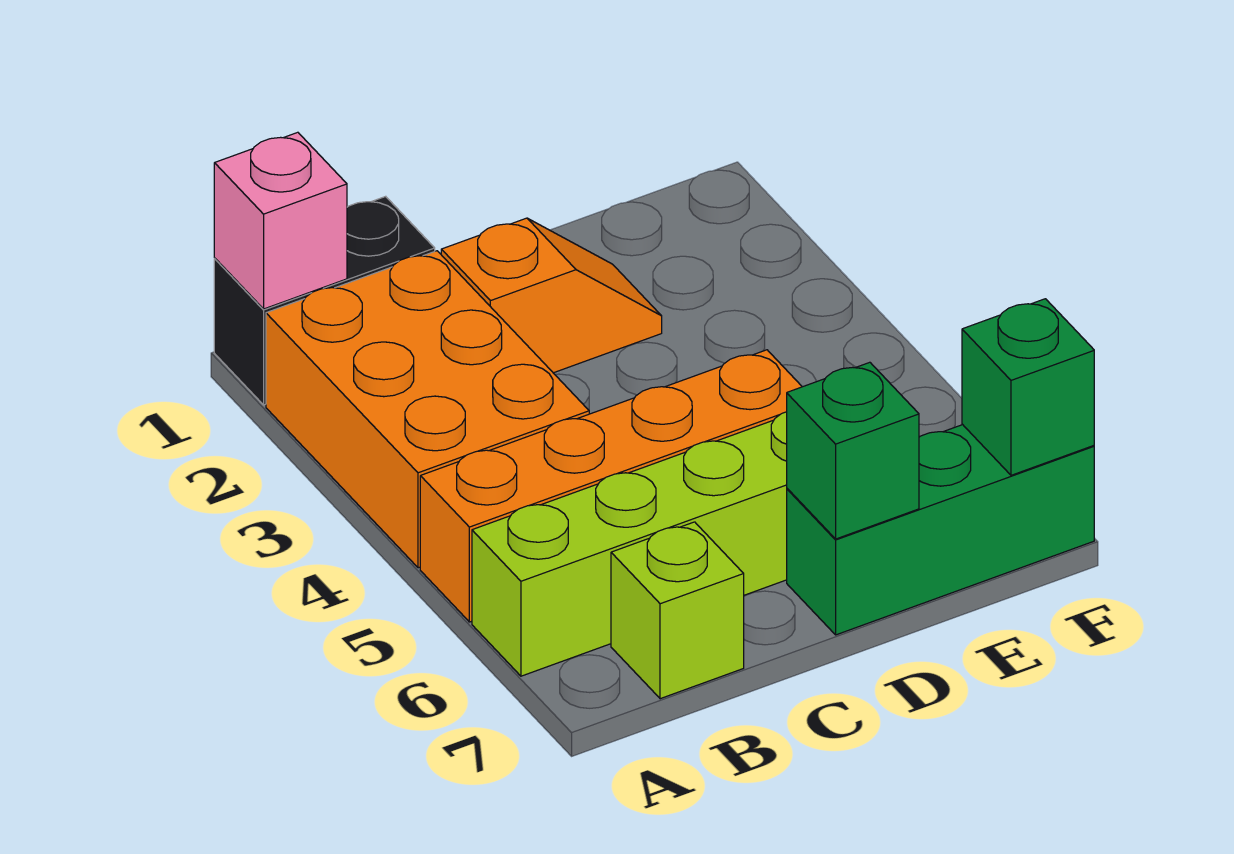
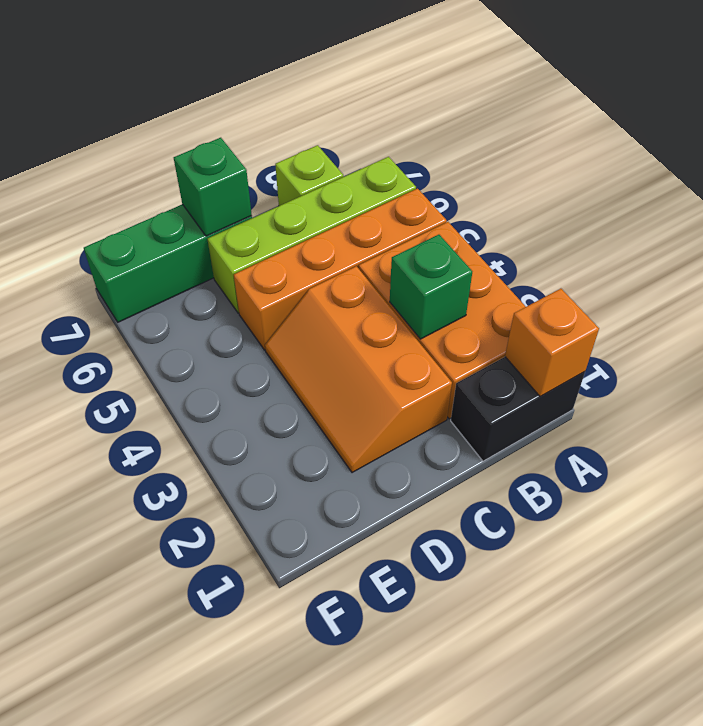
pink 1x1 brick [214,132,347,309] -> orange 1x1 brick [505,289,599,396]
orange 1x2 slope [441,218,662,373] -> orange 2x3 slope [265,266,452,473]
green 1x1 brick [962,299,1094,475] -> green 1x1 brick moved to [390,235,472,339]

